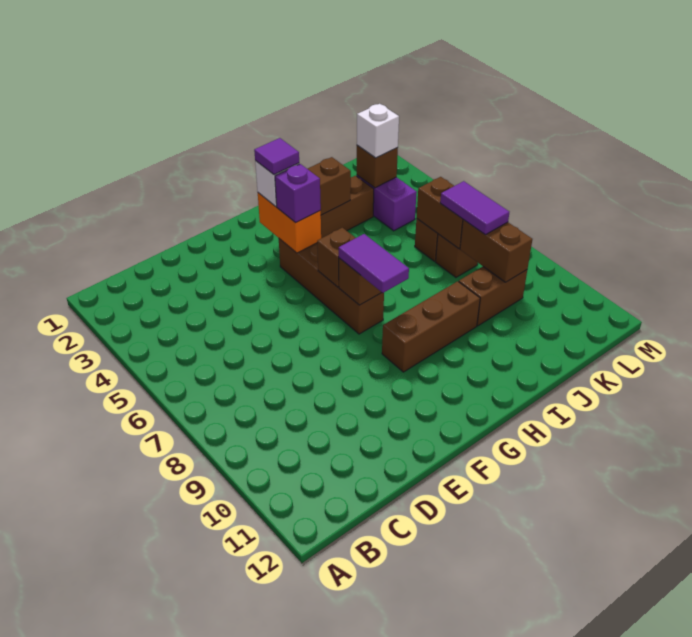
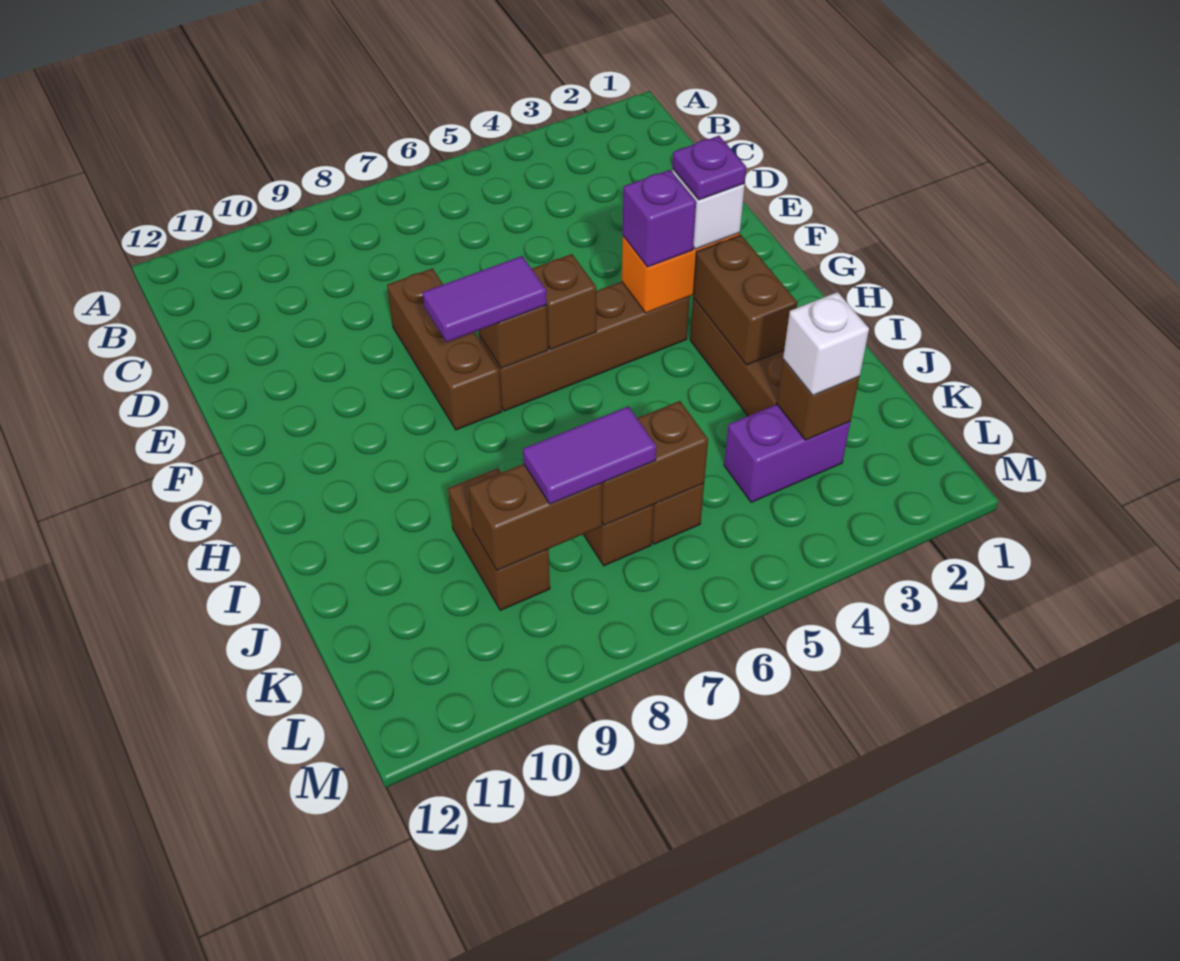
purple 1x1 tile [254,138,299,175] -> purple 1x1 plate [672,136,746,200]
brown 1x3 brick [382,281,480,372] -> brown 1x3 brick moved to [387,268,502,430]

